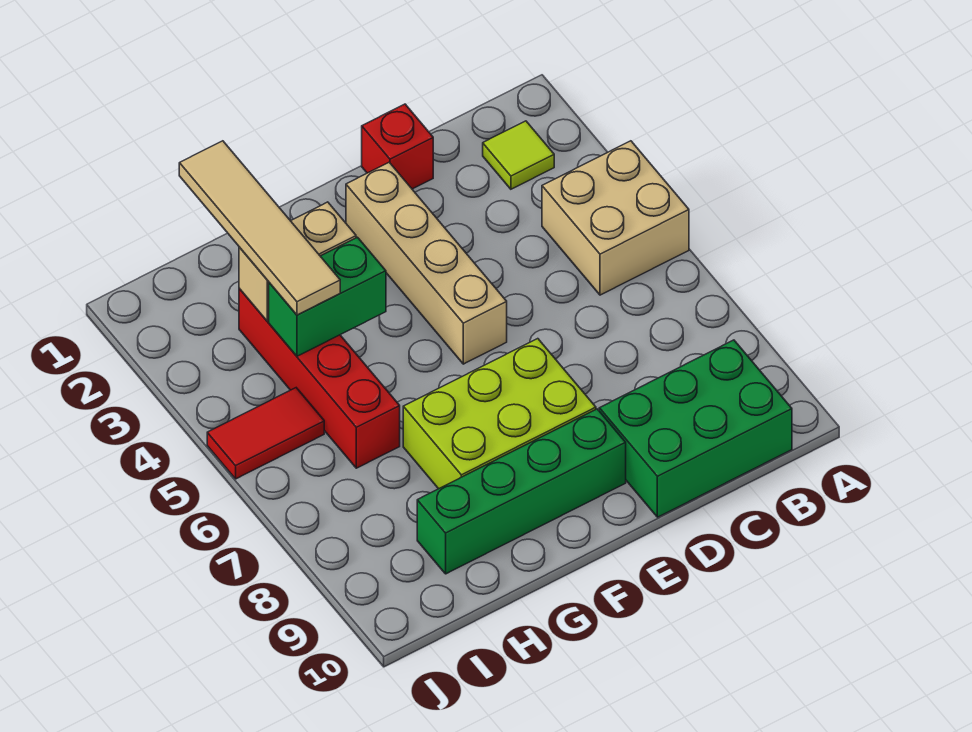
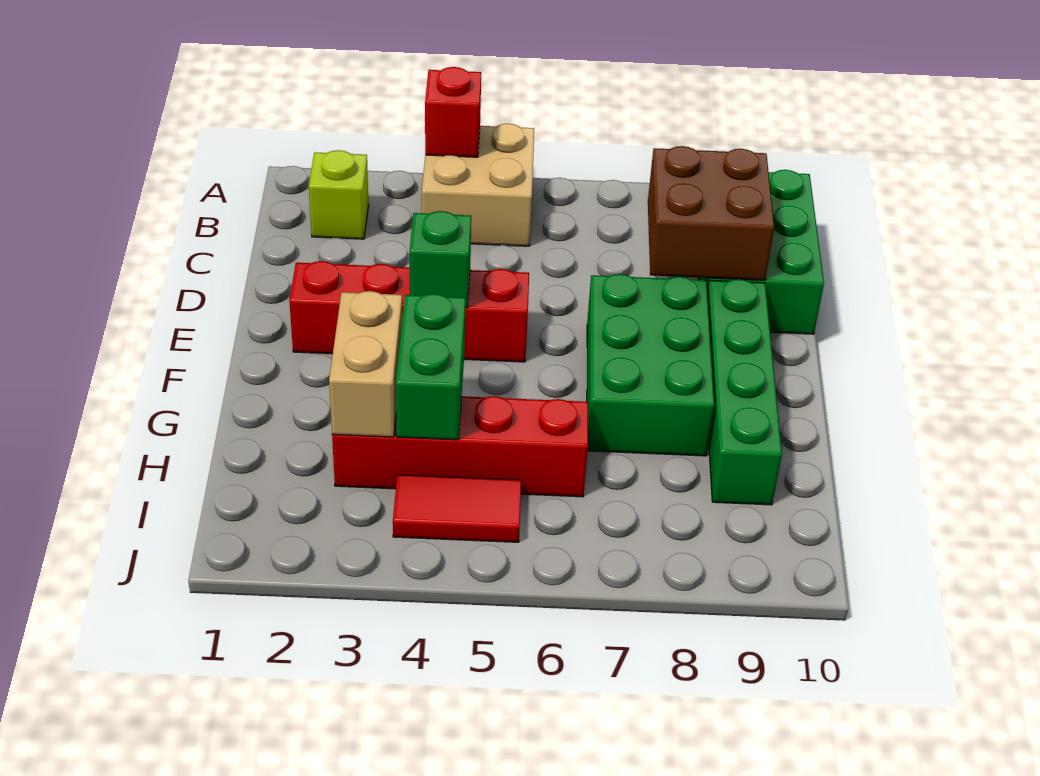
lime 1x1 tile [483,121,554,189] -> lime 1x1 brick [309,150,369,239]
none -> brown 2x2 brick [648,146,774,280]
red 1x1 brick [362,104,433,189] -> red 1x1 brick moved to [425,67,481,157]
tan 1x4 brick [346,162,507,364] -> red 1x4 brick [289,261,529,362]
none -> green 1x1 brick [410,211,471,308]
lime 2x3 brick [403,339,596,489] -> green 2x3 brick [587,274,714,456]
tan 1x4 tile [179,141,340,315] -> none
red 1x2 tile [207,388,324,479] -> red 1x2 tile turned to [393,475,521,542]

